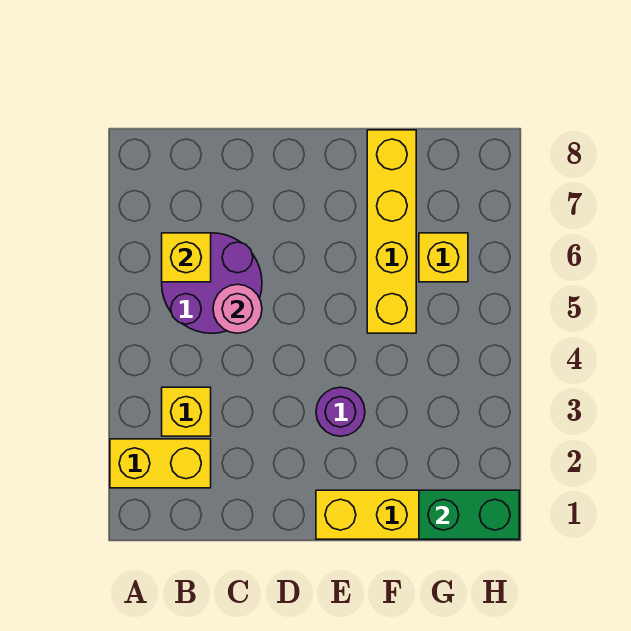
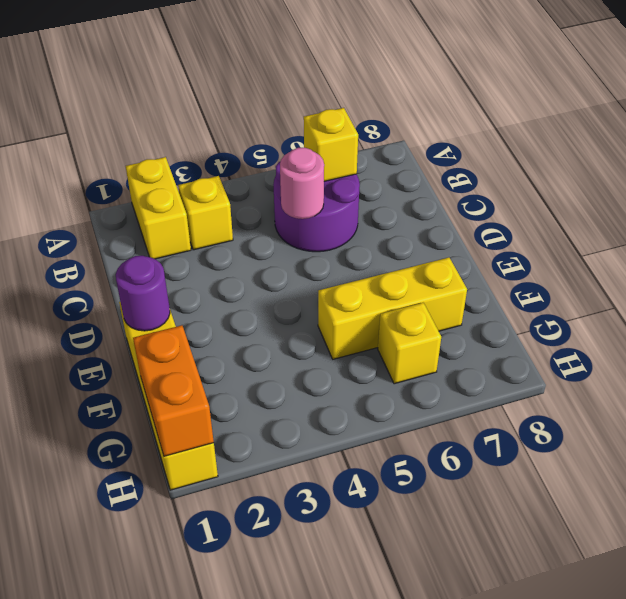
purple 1x1 round brick [316,387,365,436] -> purple 1x1 round brick moved to [116,256,170,331]
yellow 1x4 brick [367,130,416,333] -> yellow 1x3 brick [318,258,467,359]
green 1x2 brick [419,490,519,539] -> orange 1x2 brick [133,325,214,456]

